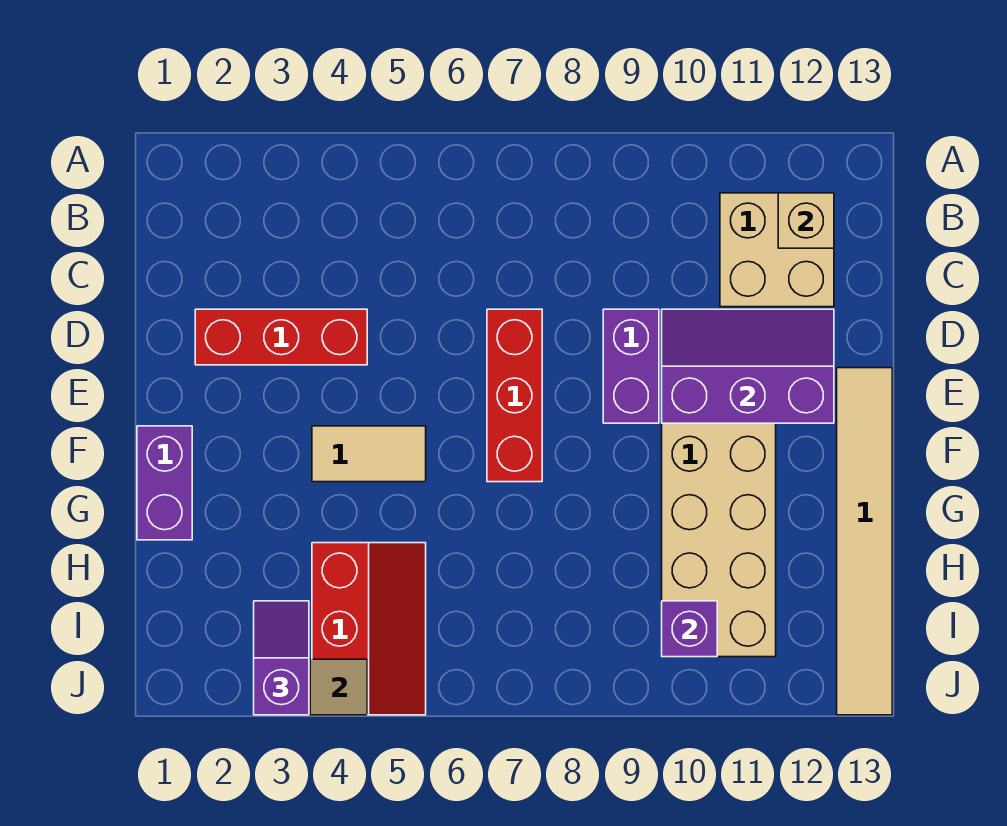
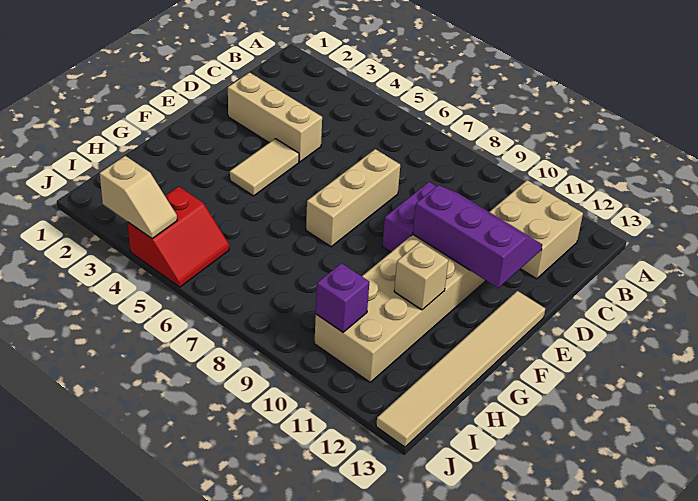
tan 1x1 brick [778,193,834,248] -> tan 1x1 brick moved to [394,242,448,310]
red 1x3 brick [195,309,367,365] -> tan 1x3 brick [228,73,322,162]
red 1x3 brick [487,309,542,482] -> tan 1x3 brick [306,149,400,247]
purple 1x2 brick [137,426,192,540] -> none
tan 1x2 tile [312,426,426,482] -> tan 1x2 tile turned to [230,139,299,196]
red 2x3 slope [312,543,426,715] -> red 2x2 slope [128,186,229,287]
purple 1x2 slope [254,601,309,715] -> none

